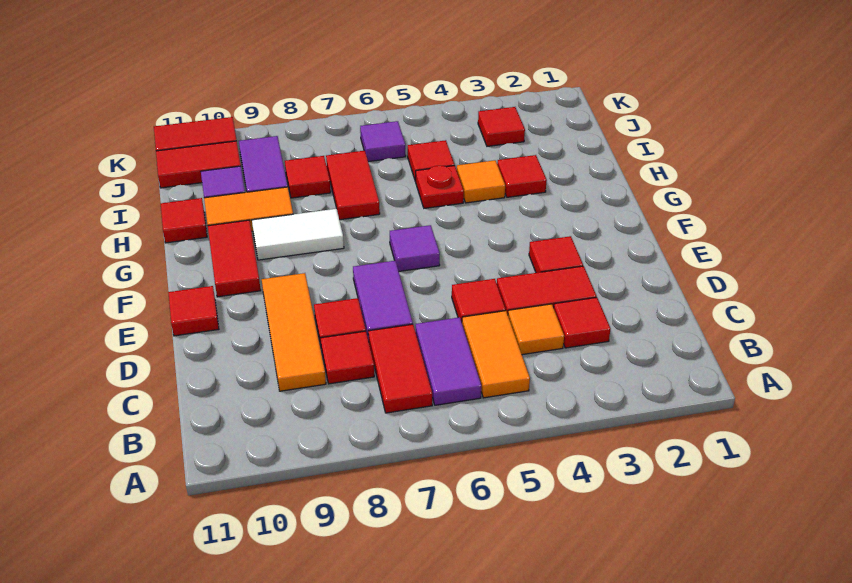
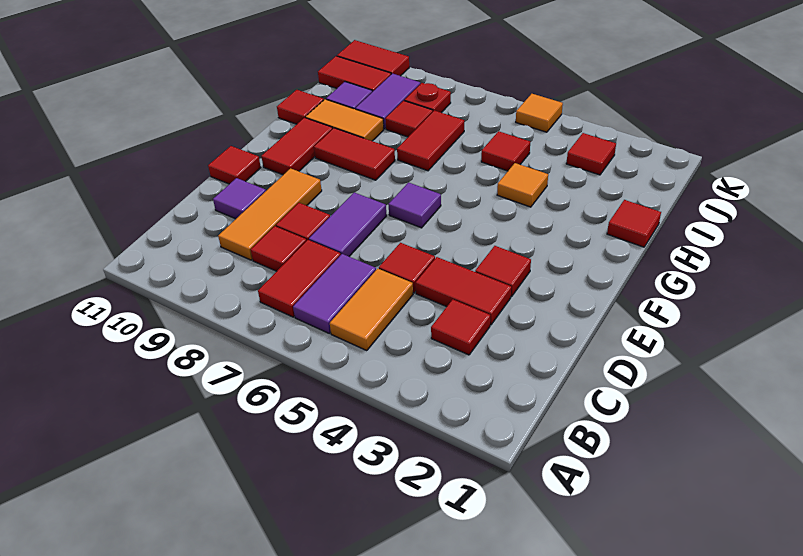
orange 1x1 tile [508,304,564,355] -> orange 1x1 tile moved to [516,94,563,132]
white 1x2 tile [252,209,344,260] -> red 1x2 tile [314,128,395,180]
red 1x1 tile [497,155,547,197] -> red 1x1 tile moved to [607,200,661,247]
red 1x1 plate [416,166,464,208] -> red 1x1 plate moved to [404,83,451,113]
purple 1x1 tile [360,121,406,162] -> purple 1x1 tile moved to [213,178,266,219]

